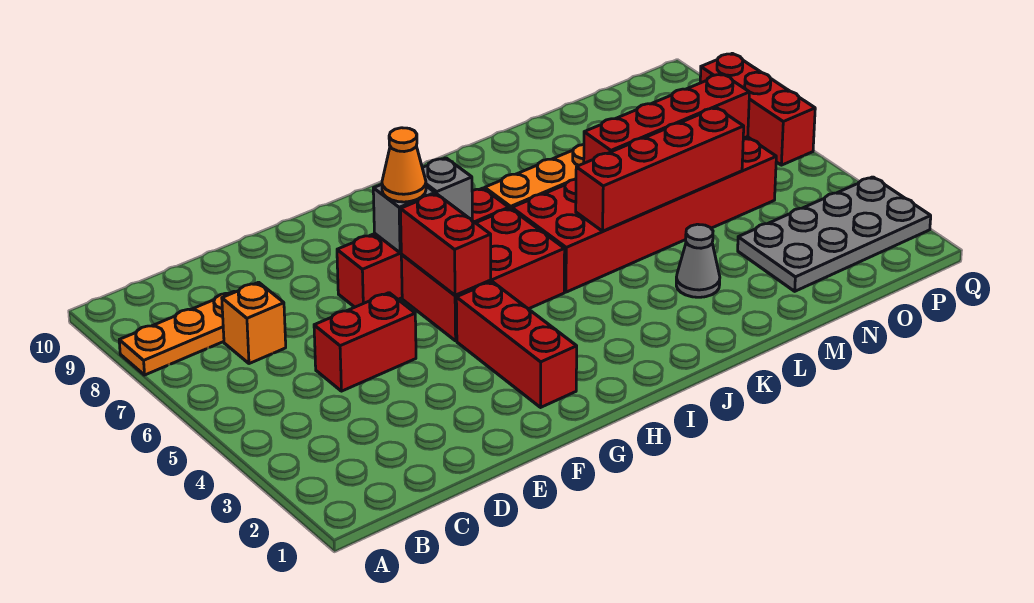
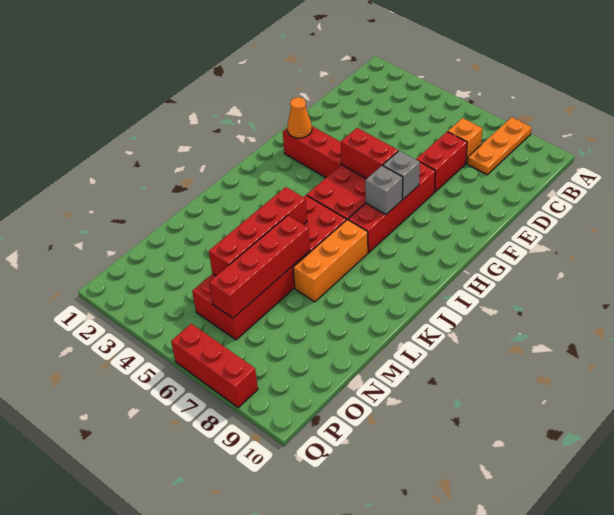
red 1x2 brick [314,293,416,391] -> red 1x2 brick moved to [416,132,467,192]
orange 1x1 cone [382,128,426,202] -> orange 1x1 cone moved to [287,97,312,138]
grey 1x1 cone [676,224,720,297] -> none
grey 2x4 plate [738,177,931,291] -> none

